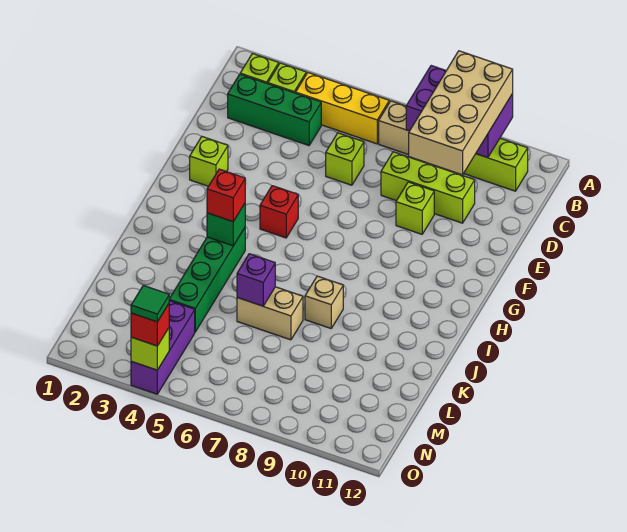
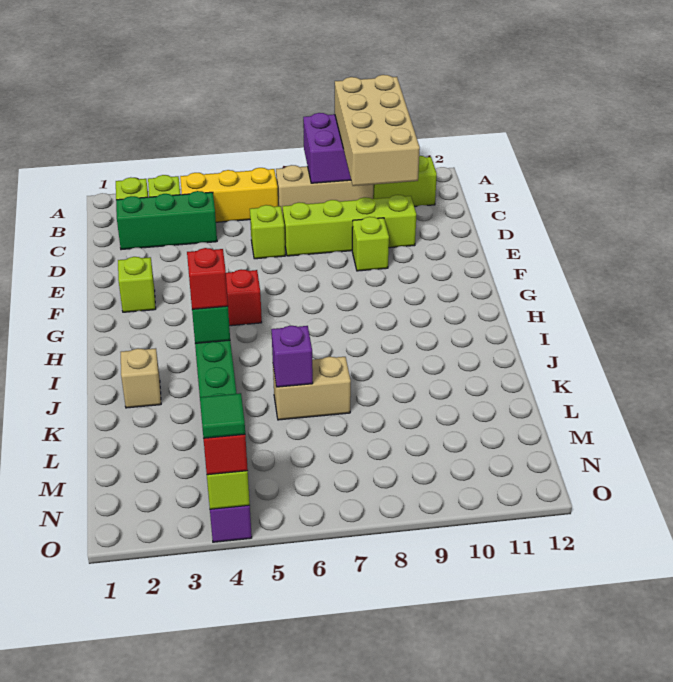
lime 1x3 brick [381,152,475,223] -> lime 1x4 brick [283,195,416,256]
tan 1x1 brick [305,276,343,328] -> tan 1x1 brick moved to [121,348,161,408]

